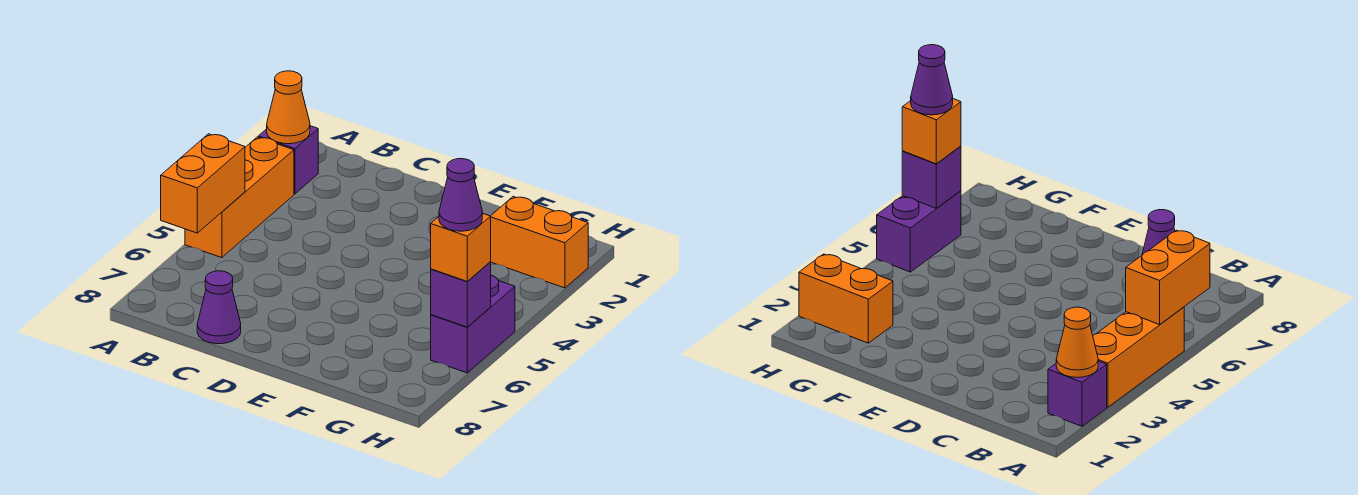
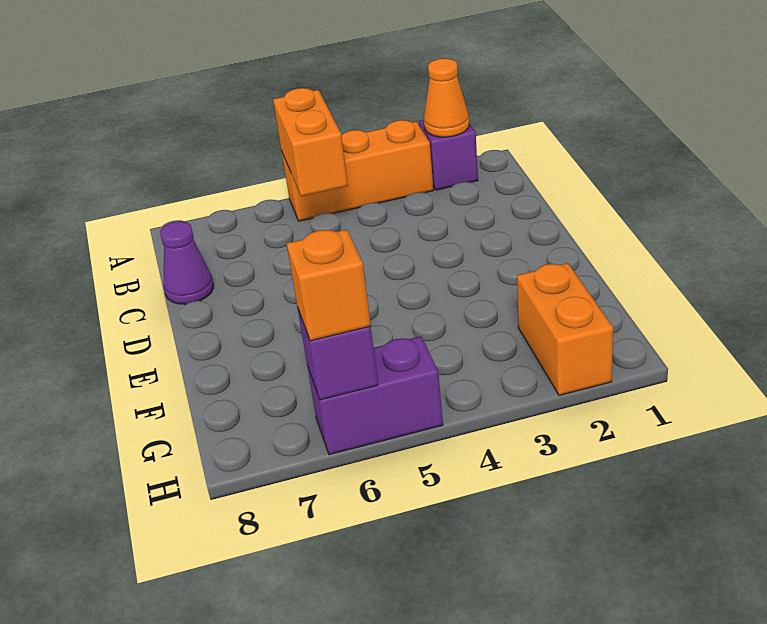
orange 1x2 brick [161,134,245,233] -> orange 1x2 brick turned to [273,88,348,196]
purple 1x1 cone [439,159,482,231] -> none

